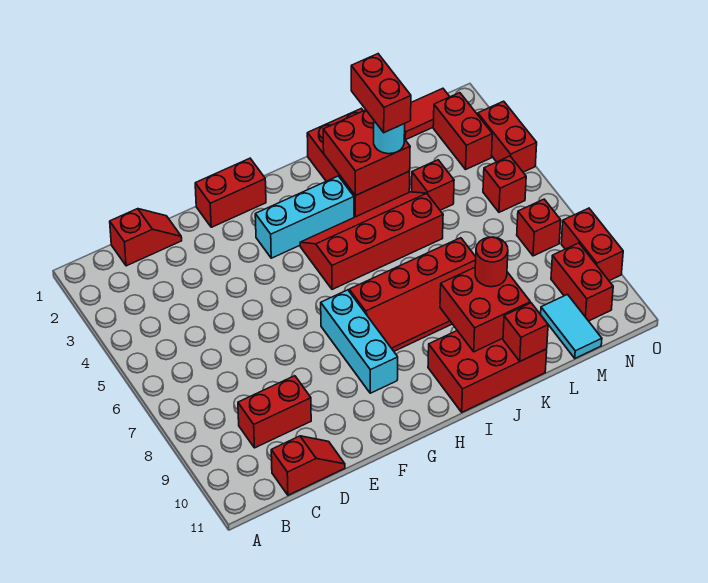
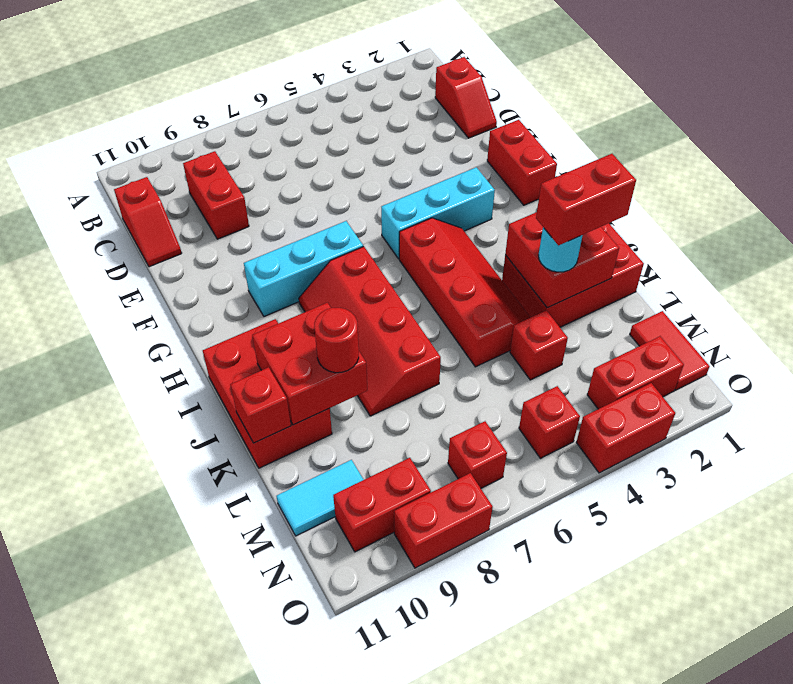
cyan 1x3 brick [255,176,354,258] -> cyan 1x3 brick turned to [381,167,495,259]

